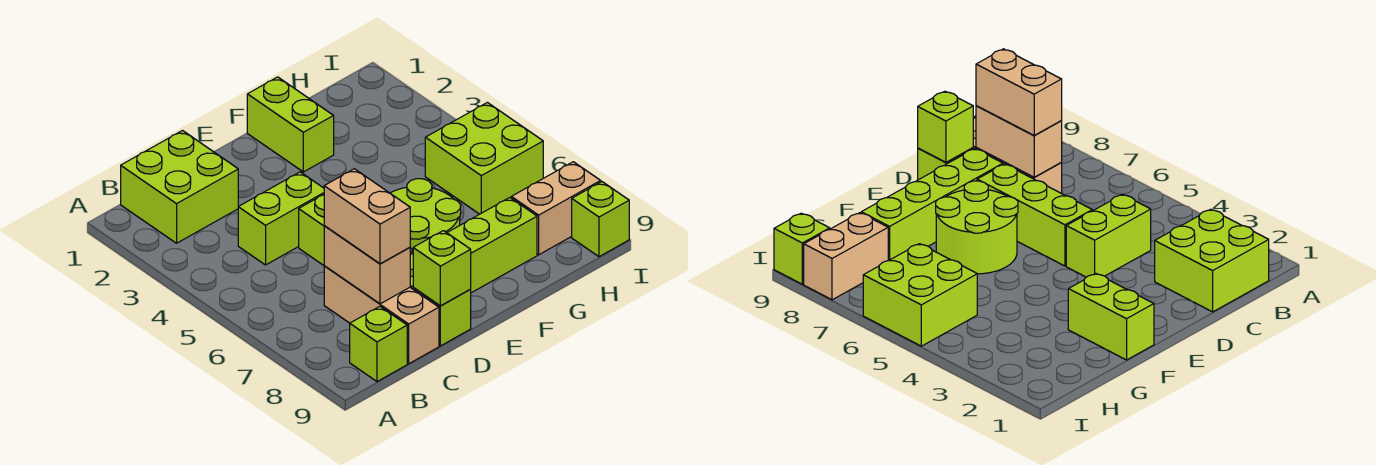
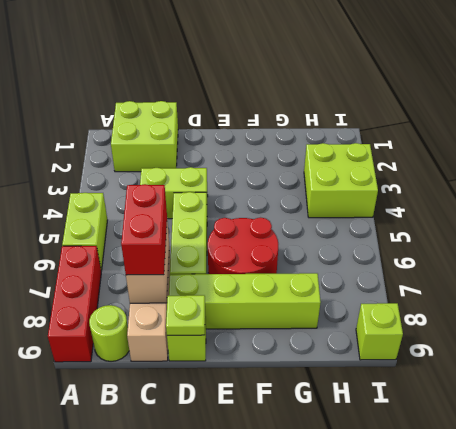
none -> red 1x3 brick [48,246,101,362]
lime 1x1 brick [350,307,407,382] -> lime 1x1 round brick [89,305,129,361]
tan 1x2 brick [324,169,410,264] -> red 1x2 brick [121,184,167,275]
lime 1x1 brick [413,231,471,306] -> lime 1x1 plate [166,295,205,335]
lime 2x2 round brick [390,179,461,249] -> red 2x2 round brick [208,218,278,274]
lime 1x2 brick [247,77,334,172] -> lime 1x2 brick moved to [62,193,107,271]
lime 2x2 brick [425,103,543,214] -> lime 2x2 brick moved to [304,143,378,218]
tan 1x2 brick [511,162,601,255] -> none

